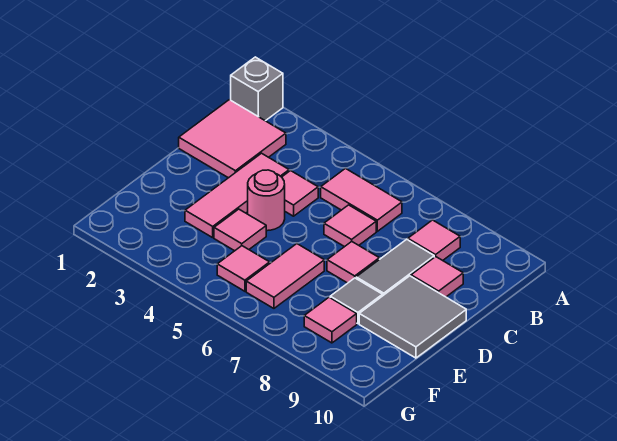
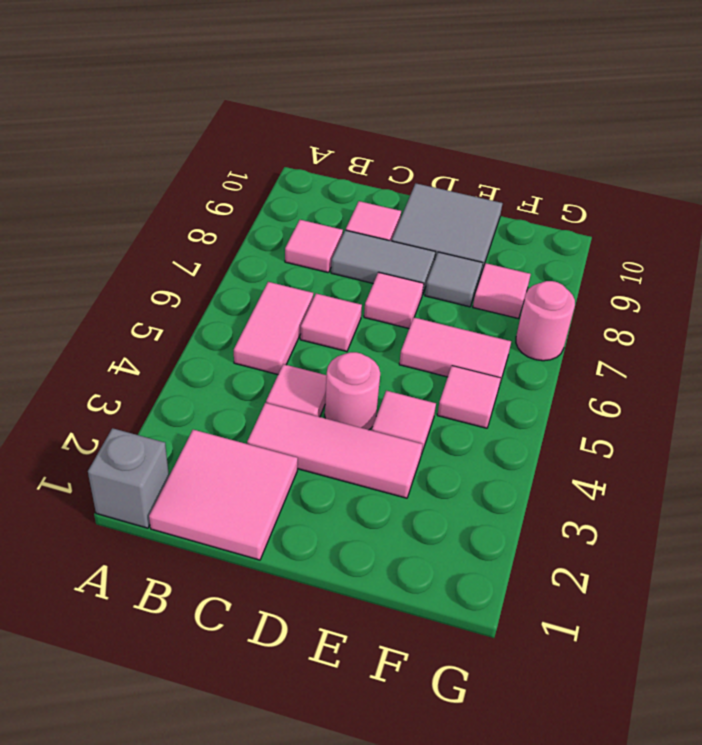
none -> pink 1x1 round brick [516,281,575,361]

